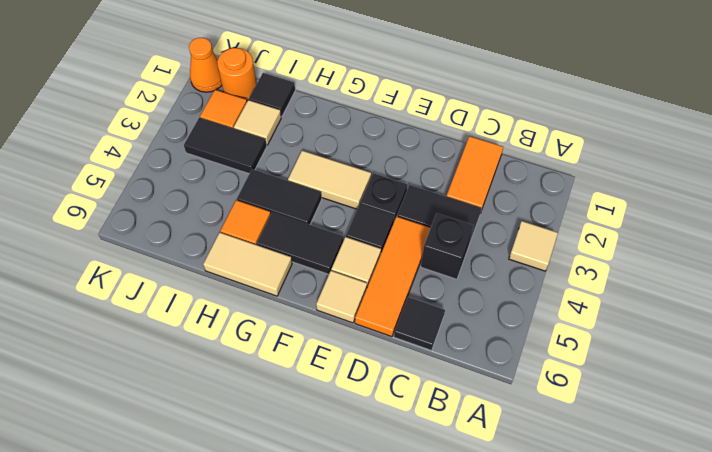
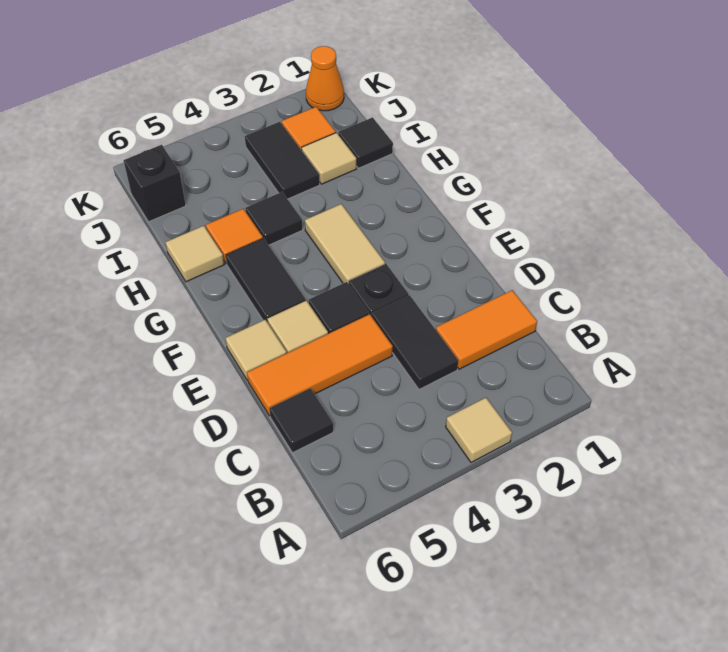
black 1x1 brick [421,213,474,279] -> black 1x1 brick moved to [124,145,186,222]
black 1x2 tile [237,169,322,225] -> black 1x1 tile [245,192,303,245]
tan 1x2 tile [203,233,292,296] -> tan 1x1 tile [166,226,224,282]
orange 1x1 round brick [217,48,256,101] -> none

